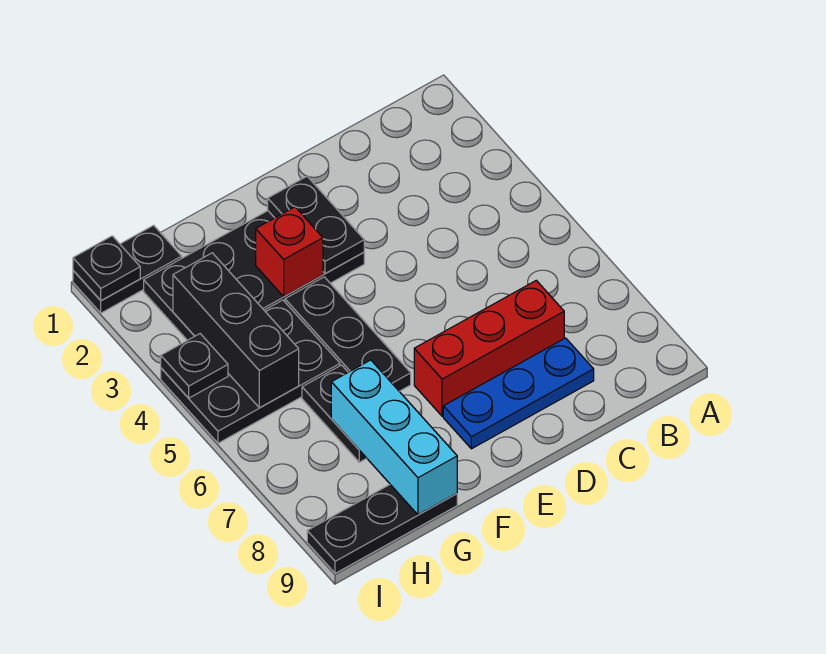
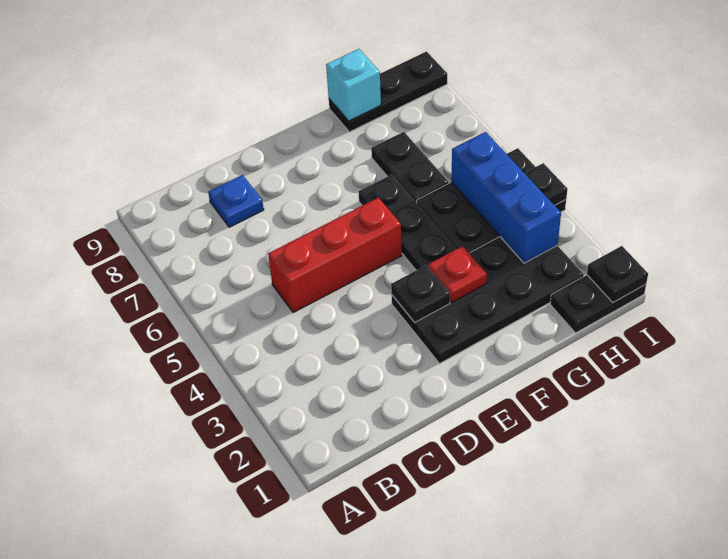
red 1x3 brick [414,280,564,416] -> red 1x3 brick moved to [268,197,402,312]
blue 1x3 plate [443,338,594,449] -> blue 1x1 plate [208,175,264,227]
black 1x2 plate [268,177,364,273] -> black 1x1 plate [391,265,450,322]
red 1x1 brick [256,207,323,296] -> red 1x1 plate [428,246,487,302]
cyan 1x3 brick [331,360,457,515] -> cyan 1x1 brick [326,49,381,121]
black 1x3 brick [173,253,299,408] -> blue 1x3 brick [451,132,561,263]

